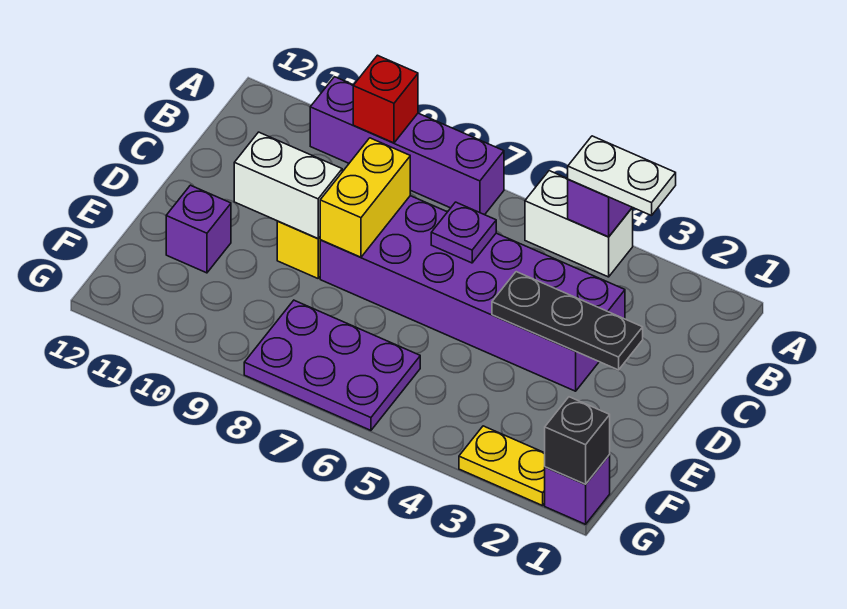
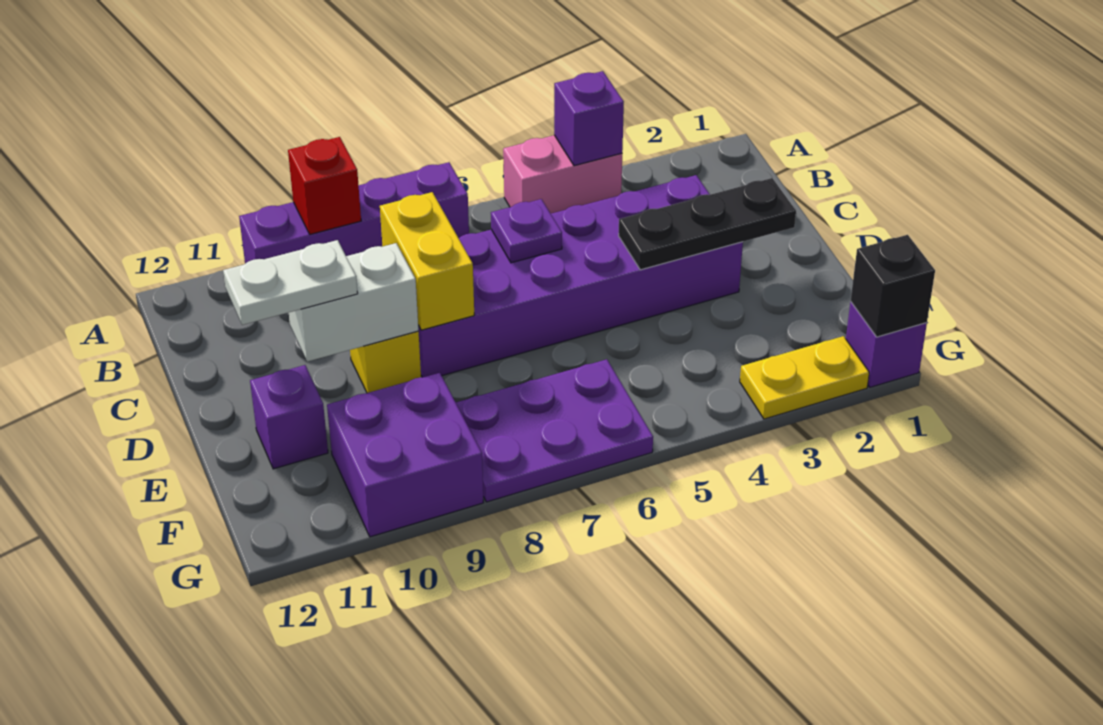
white 1x2 plate [568,136,676,216] -> white 1x2 plate moved to [223,240,358,325]
white 1x2 brick [525,171,633,277] -> pink 1x2 brick [503,135,622,214]
none -> purple 2x2 brick [327,373,484,537]

